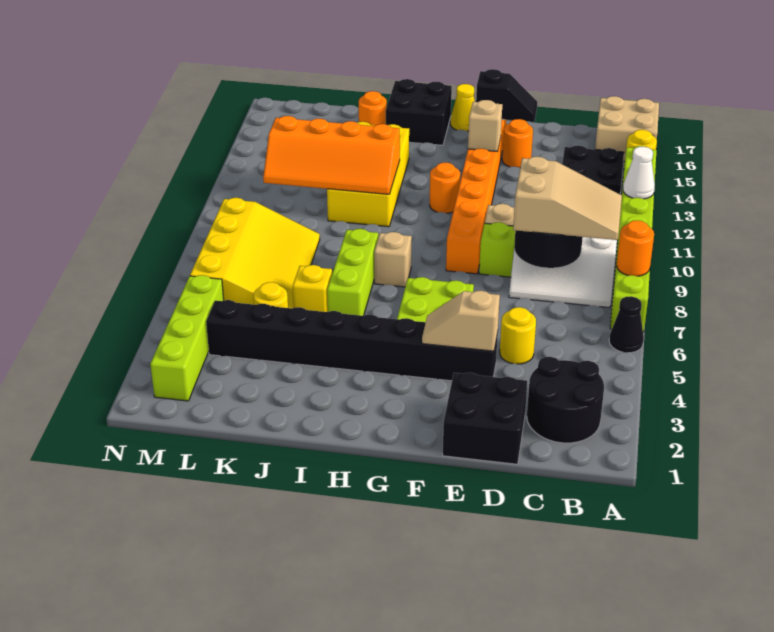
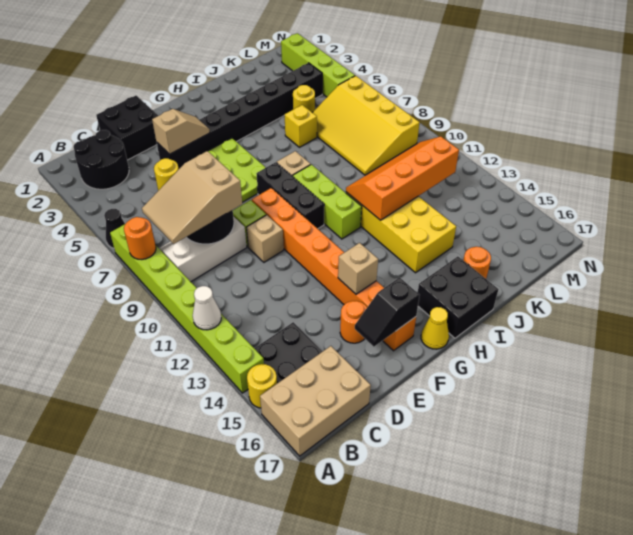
tan 2x2 brick [595,96,659,161] -> tan 2x3 brick [260,346,371,456]
none -> black 1x3 brick [256,162,324,229]
orange 1x1 round brick [430,163,460,213] -> none
lime 1x3 brick [327,229,378,316] -> lime 1x3 brick moved to [293,164,362,239]

